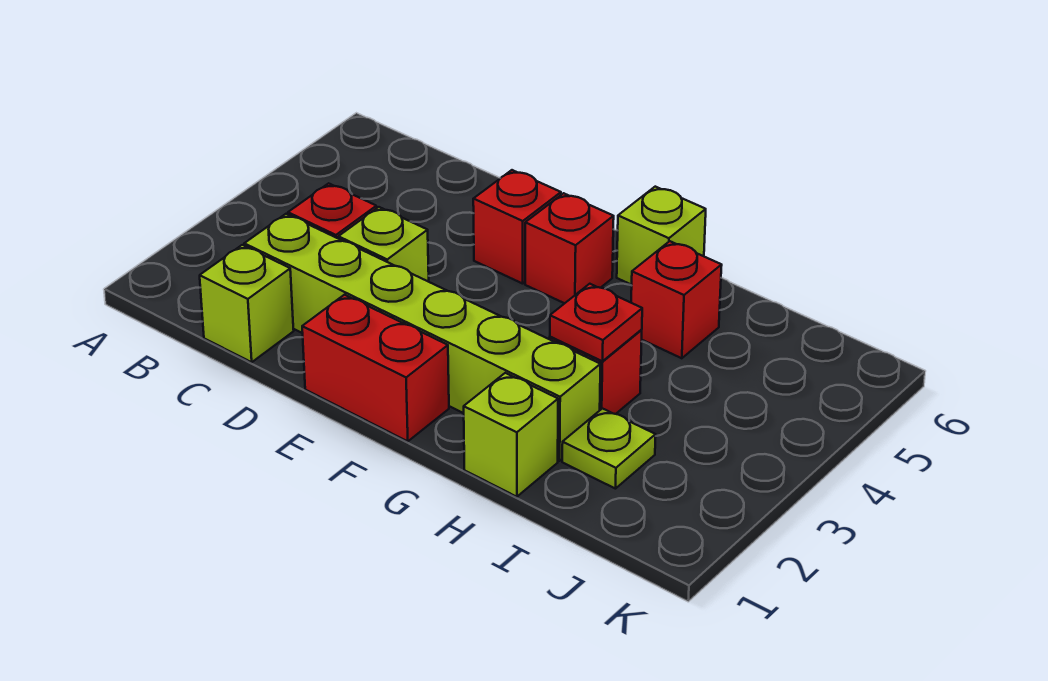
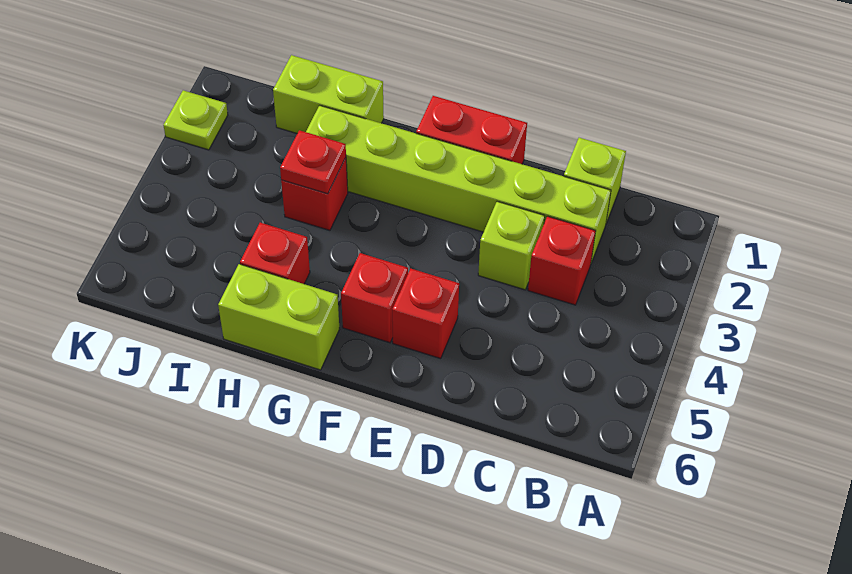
lime 1x1 brick [617,187,706,285] -> lime 1x2 brick [218,264,339,370]
lime 1x1 brick [464,373,558,497] -> lime 1x2 brick [273,55,384,133]
lime 1x1 plate [562,409,656,489] -> lime 1x1 plate moved to [163,90,228,150]

